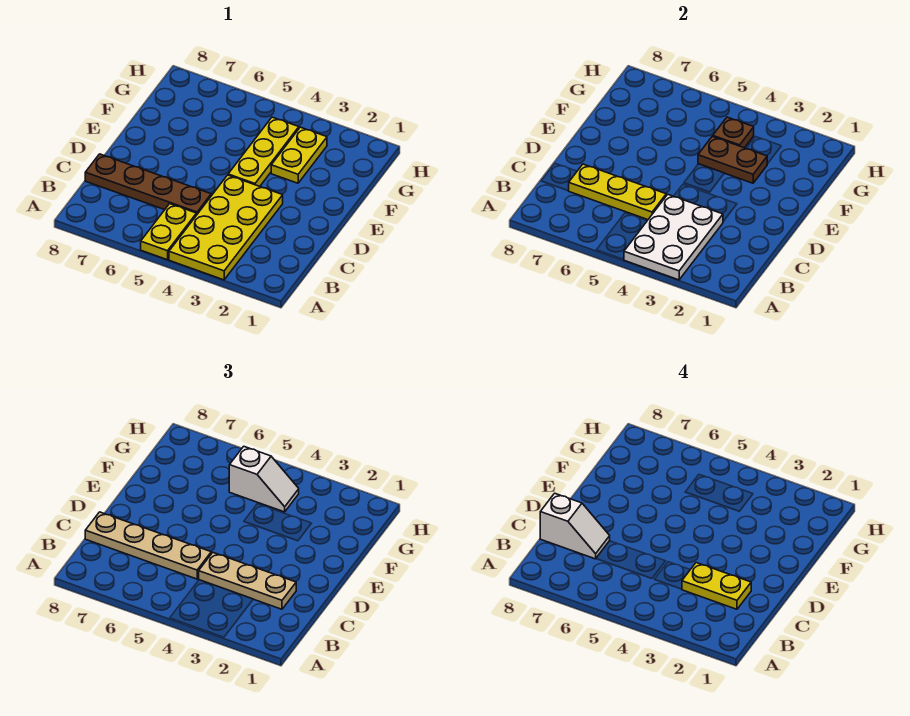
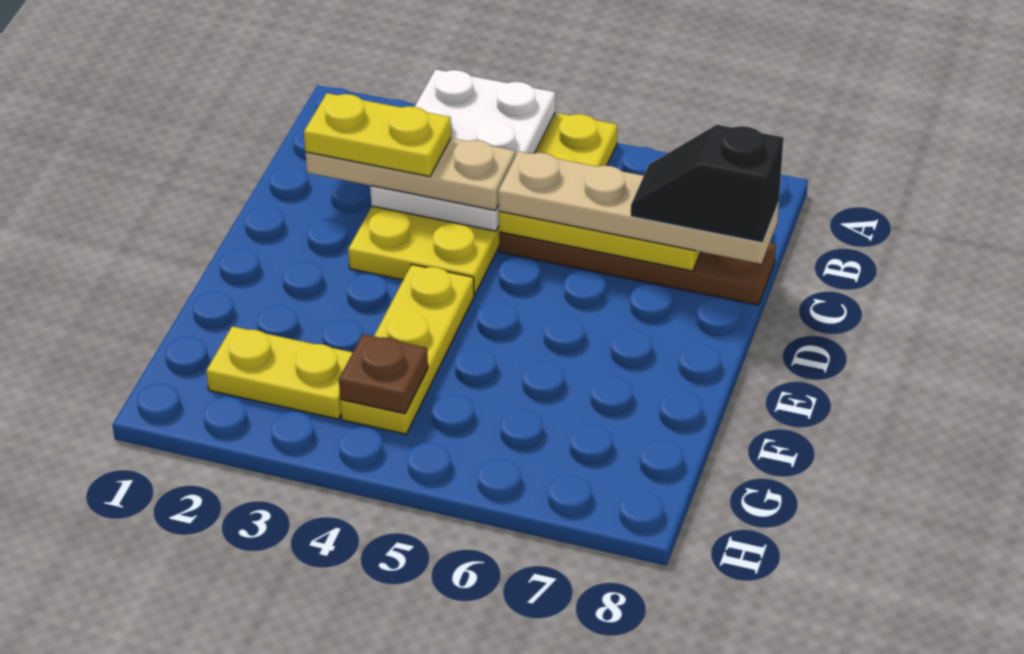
white 1x2 slope [540,493,610,559] -> black 1x2 slope [631,125,783,243]
yellow 1x2 plate [271,127,327,183] -> yellow 1x2 plate turned to [206,326,353,419]
brown 1x2 plate [698,136,767,183] -> none
white 1x2 slope [229,446,299,512] -> none

